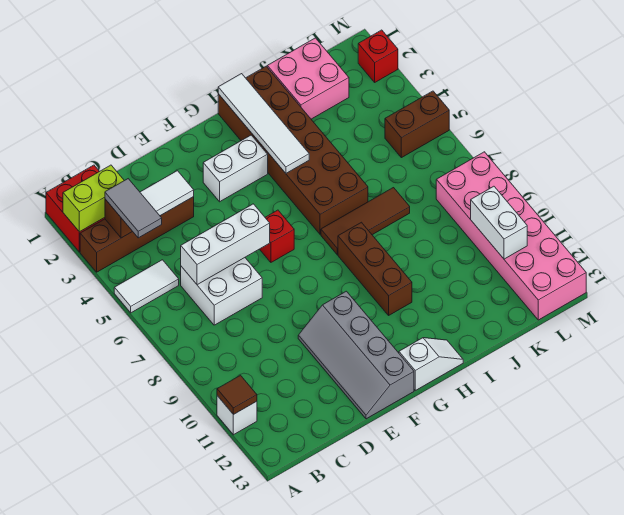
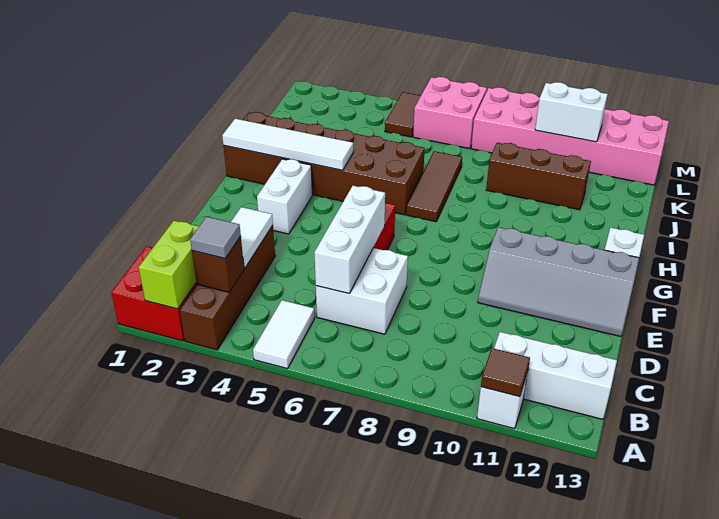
grey 1x2 tile [105,179,162,238] -> grey 1x1 tile [190,217,241,258]
none -> white 1x3 brick [494,332,617,419]
brown 1x3 brick [338,222,412,315] -> brown 1x3 brick moved to [486,143,591,210]
pink 2x2 brick [267,38,349,119] -> pink 2x2 brick moved to [413,77,487,149]
brown 1x2 brick [385,91,449,158] -> brown 1x2 tile [385,92,421,137]
red 1x1 brick [358,30,398,82] -> none

